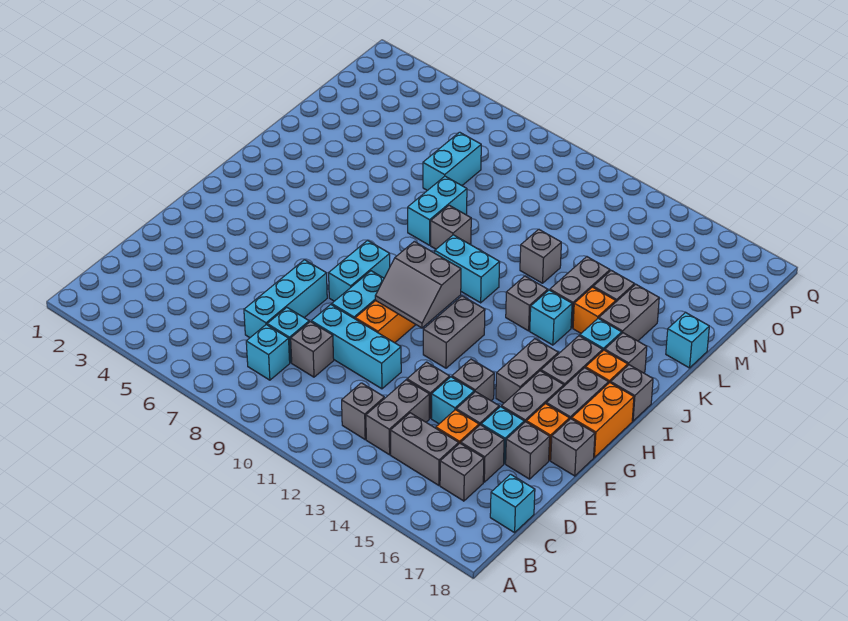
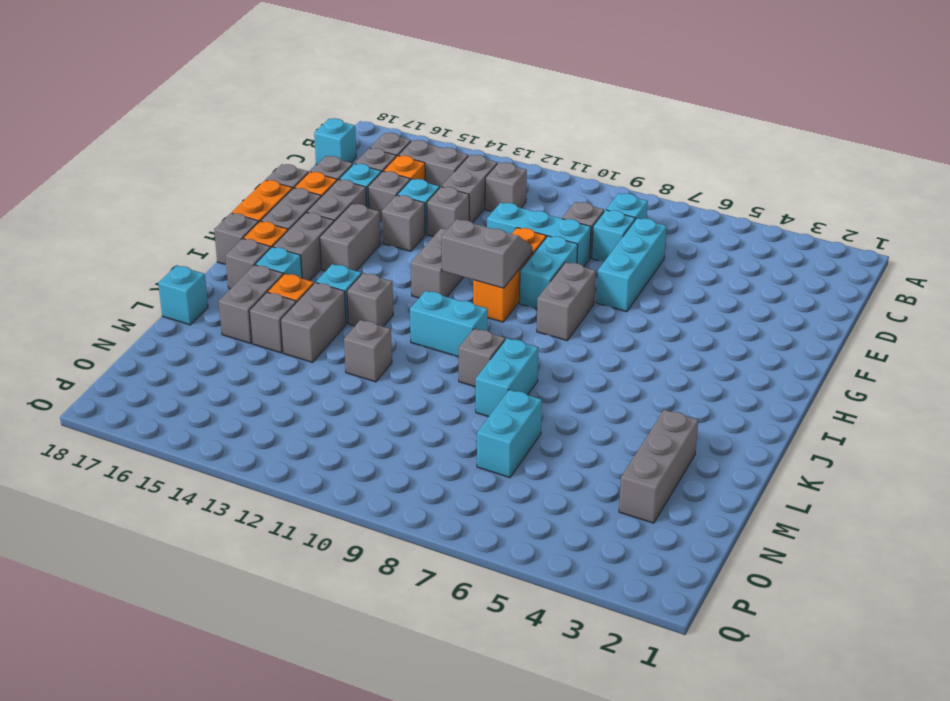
cyan 1x2 brick [329,241,390,301] -> grey 1x2 brick [537,262,596,340]
none -> grey 1x3 brick [619,410,698,523]

